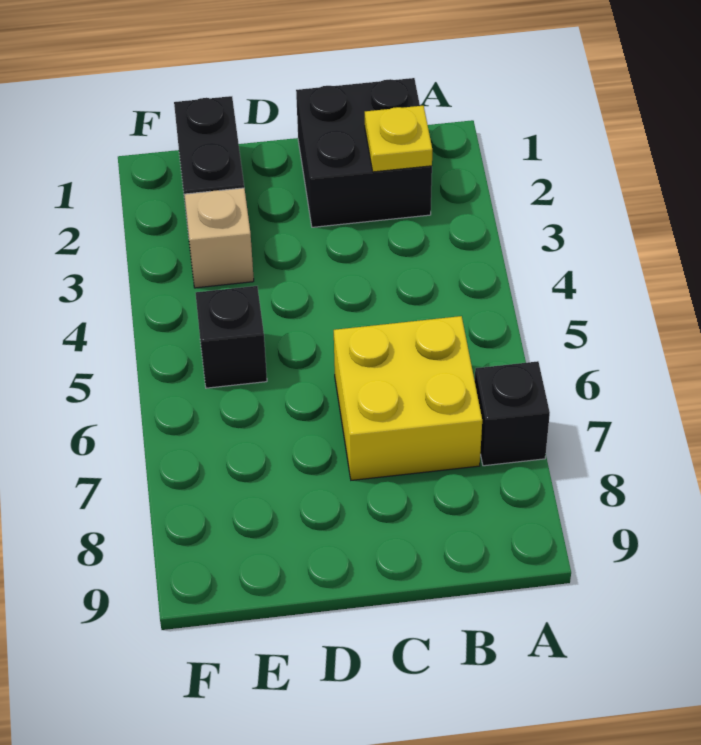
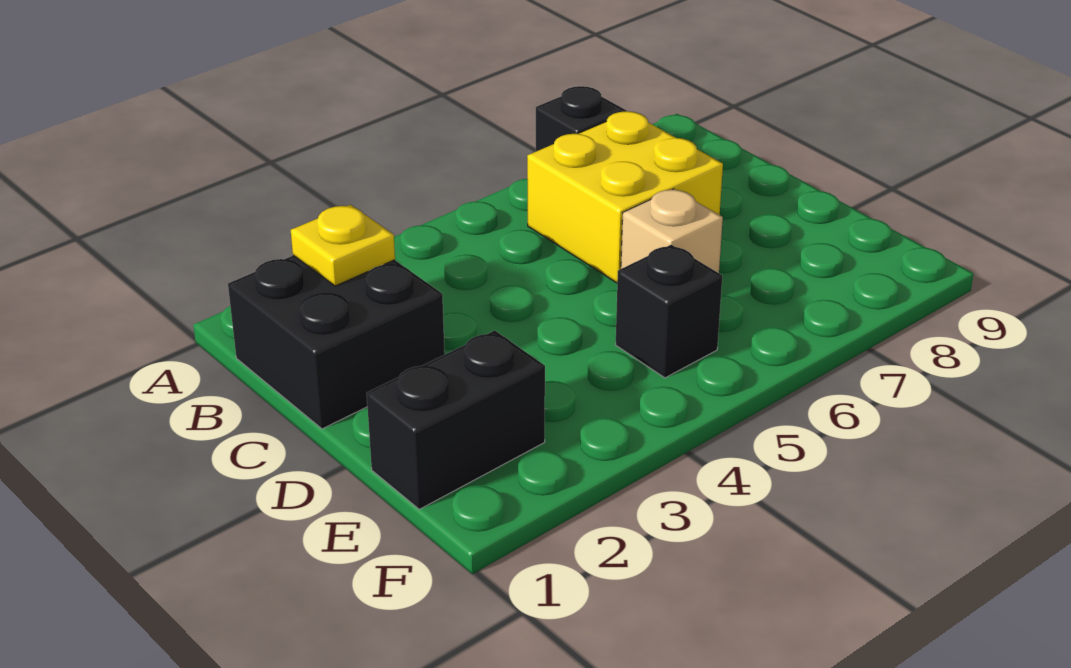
tan 1x1 brick [184,188,254,288] -> tan 1x1 brick moved to [621,189,723,273]

